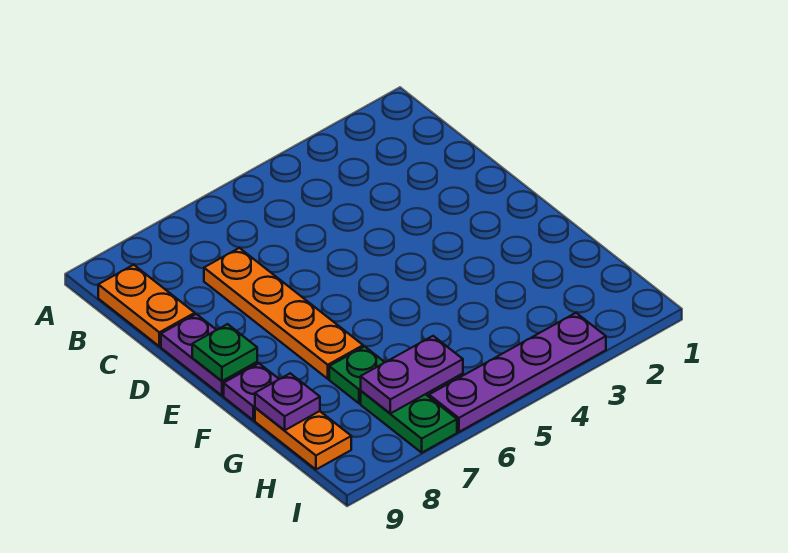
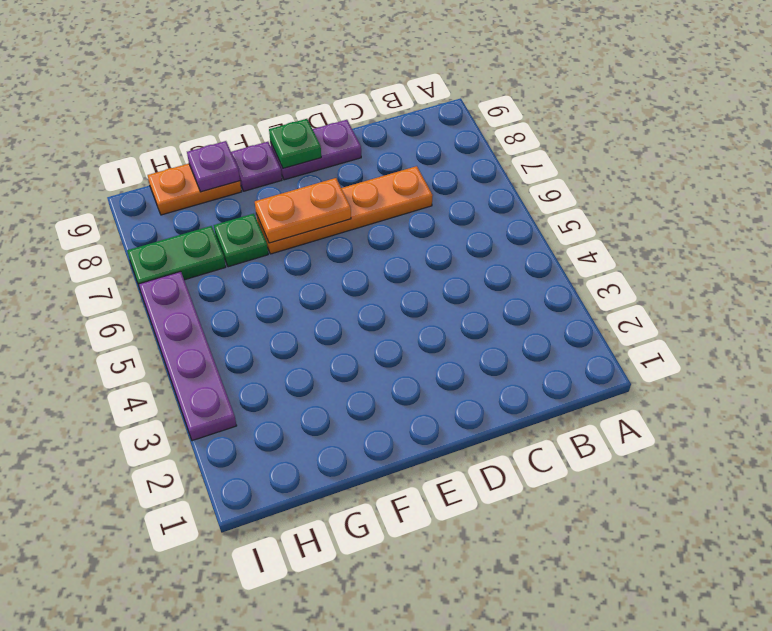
orange 1x2 plate [98,265,195,346] -> orange 1x2 plate moved to [255,178,351,243]
purple 1x2 plate [361,336,463,413] -> none

